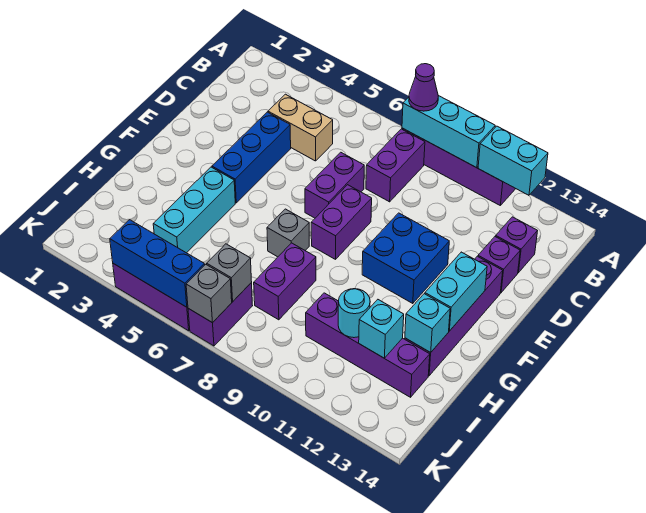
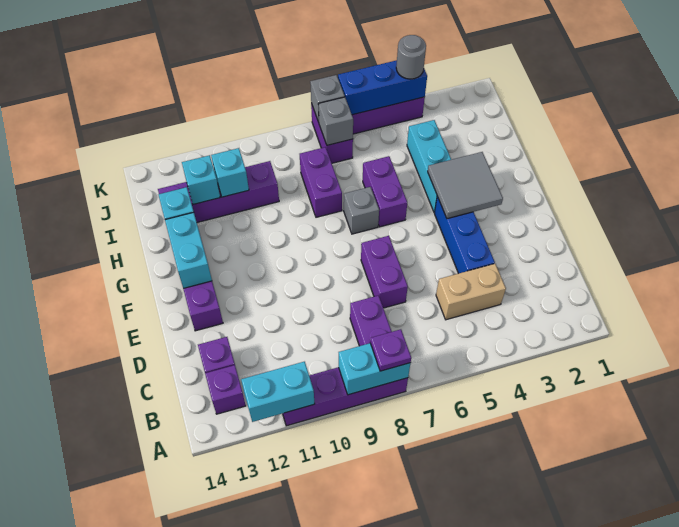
cyan 1x3 brick [402,96,495,168] -> cyan 1x2 brick [339,343,410,395]
purple 1x1 cone [409,64,438,111] -> purple 1x1 plate [370,329,411,371]
purple 1x1 brick [478,237,520,292] -> purple 1x1 brick moved to [205,365,246,414]
purple 1x2 brick [311,185,372,259] -> purple 1x2 brick moved to [363,156,407,227]
blue 2x2 brick [362,213,449,303] -> none
none -> grey 2x2 tile [428,152,503,219]
cyan 1x1 round brick [338,289,370,338] -> cyan 1x1 brick [211,148,249,197]
none -> grey 1x1 round brick [396,35,426,79]

